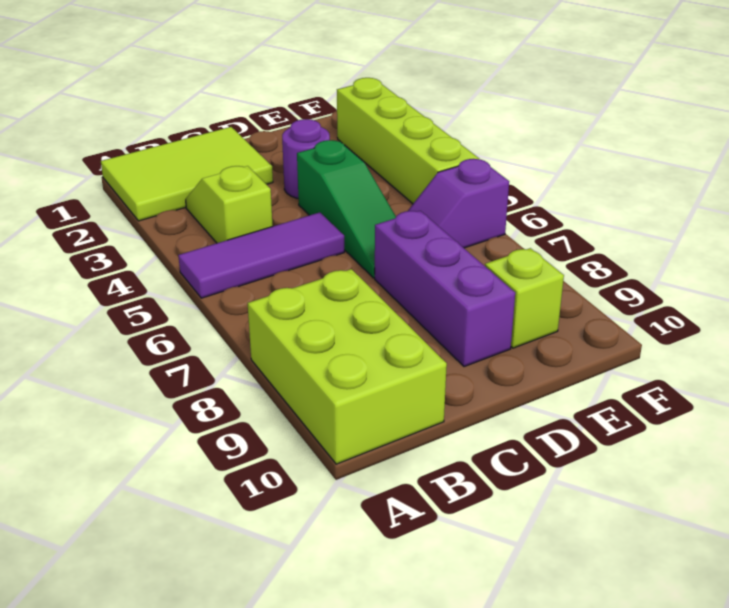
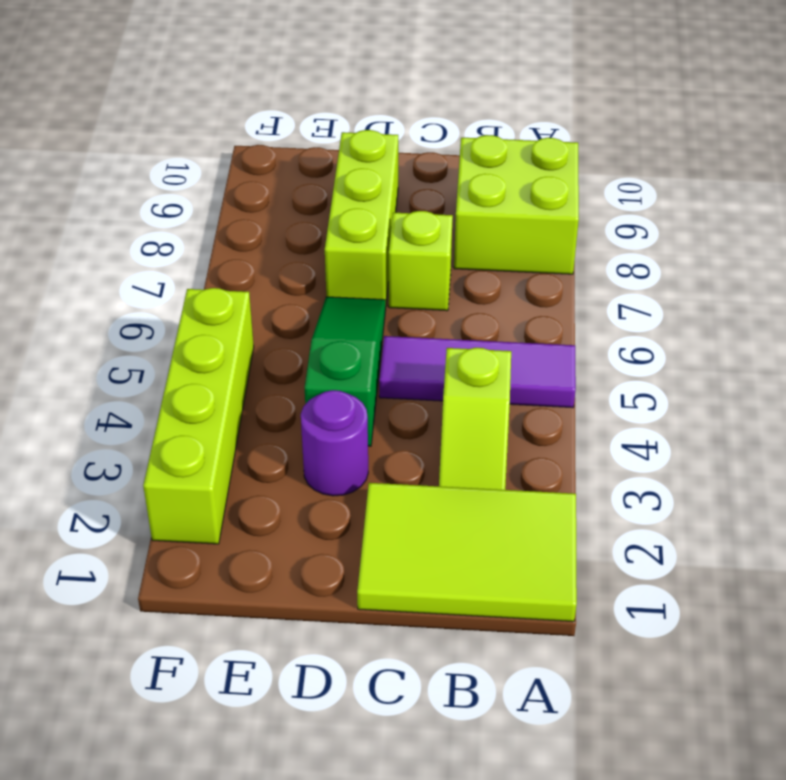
lime 2x3 brick [248,269,447,464] -> lime 2x2 brick [454,135,579,274]
purple 1x3 brick [375,211,515,367] -> lime 1x3 brick [325,130,398,301]
purple 1x2 slope [408,159,509,248] -> none
lime 1x1 brick [485,248,564,348] -> lime 1x1 brick moved to [389,211,453,311]

